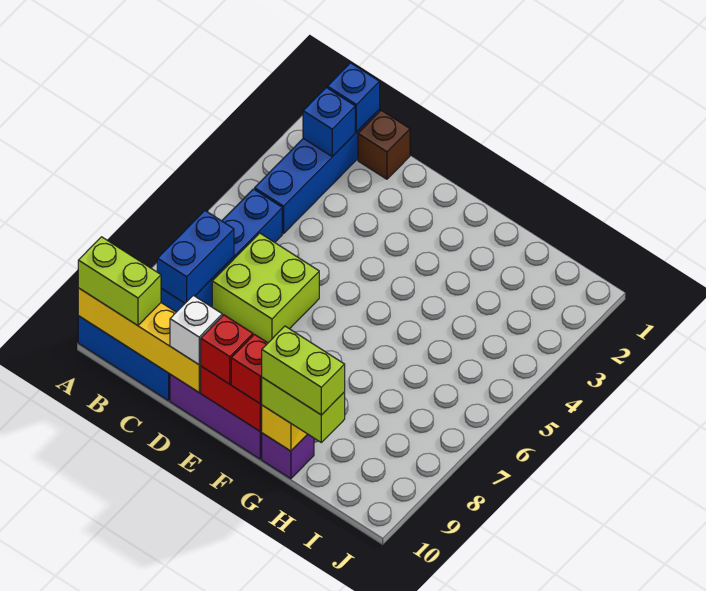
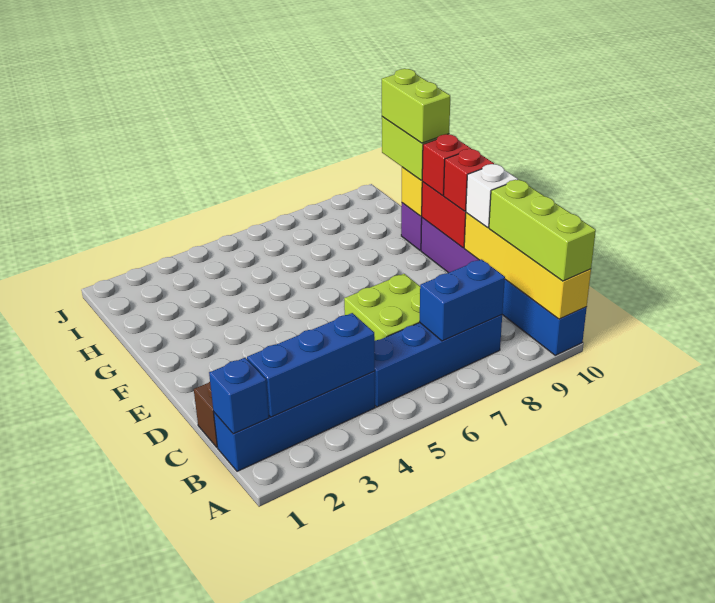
lime 1x2 brick [78,237,161,325] -> lime 1x3 brick [489,180,596,281]
blue 1x1 brick [303,87,355,156] -> blue 1x3 brick [247,313,375,417]

